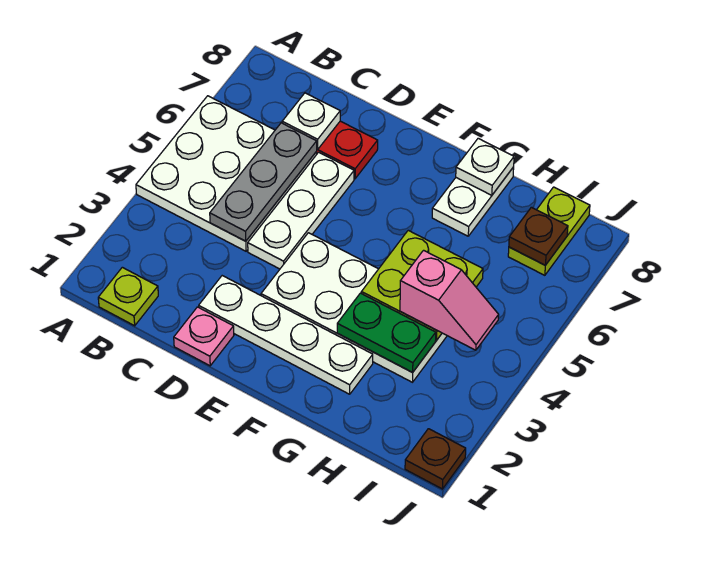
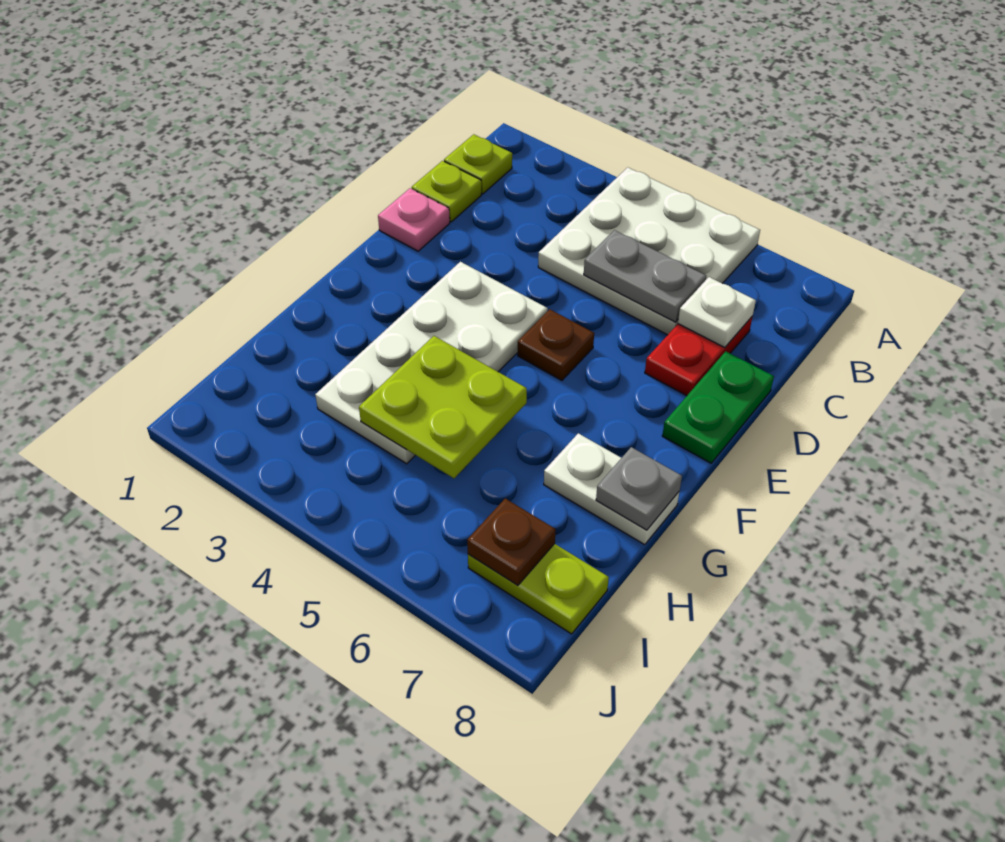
none -> lime 1x1 plate [412,161,481,222]
grey 1x3 plate [210,123,317,241] -> grey 1x2 plate [584,230,706,322]
white 1x4 plate [199,276,373,394] -> none
white 1x3 plate [248,152,354,269] -> none
green 1x2 plate [337,293,436,372] -> green 1x2 plate moved to [662,351,774,463]
white 1x1 plate [456,138,514,195] -> grey 1x1 plate [596,447,682,530]
pink 1x2 slope [400,250,499,350] -> none
brown 1x1 plate [405,429,466,489] -> brown 1x1 plate moved to [518,309,594,380]

